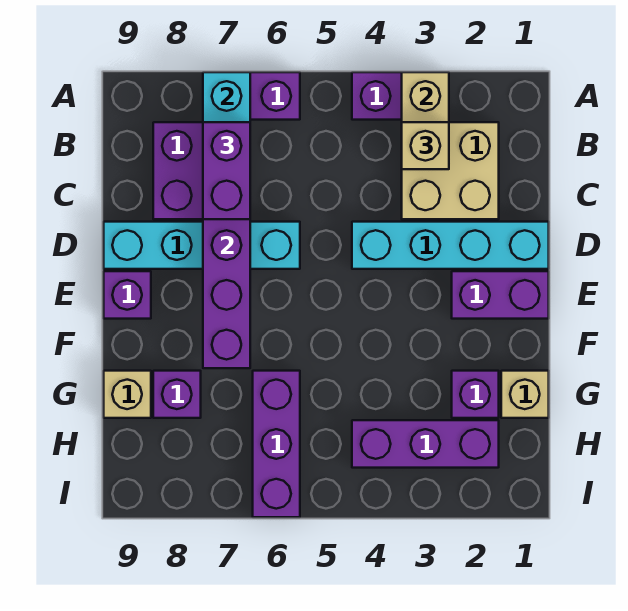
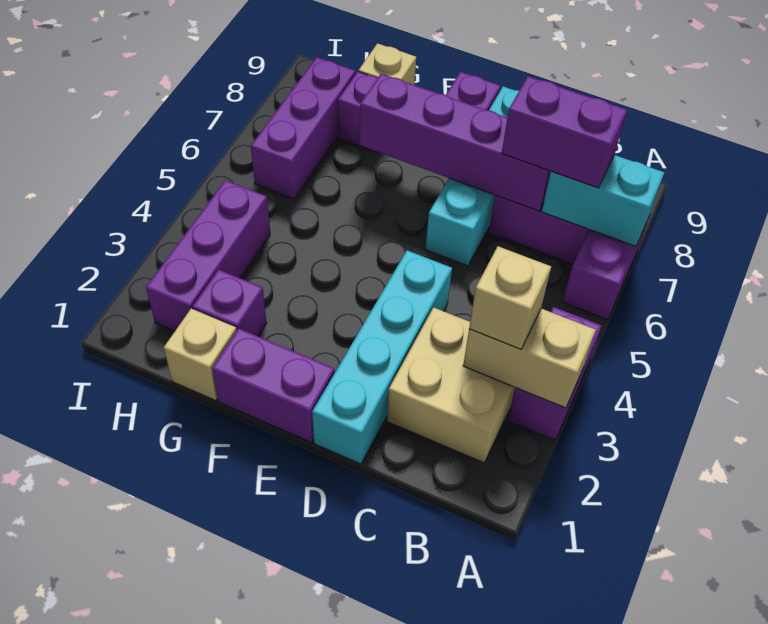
purple 1x2 brick [452,271,549,319] -> purple 1x2 brick turned to [212,329,335,442]
purple 1x3 brick [253,371,300,517] -> purple 1x3 brick turned to [251,57,356,199]

